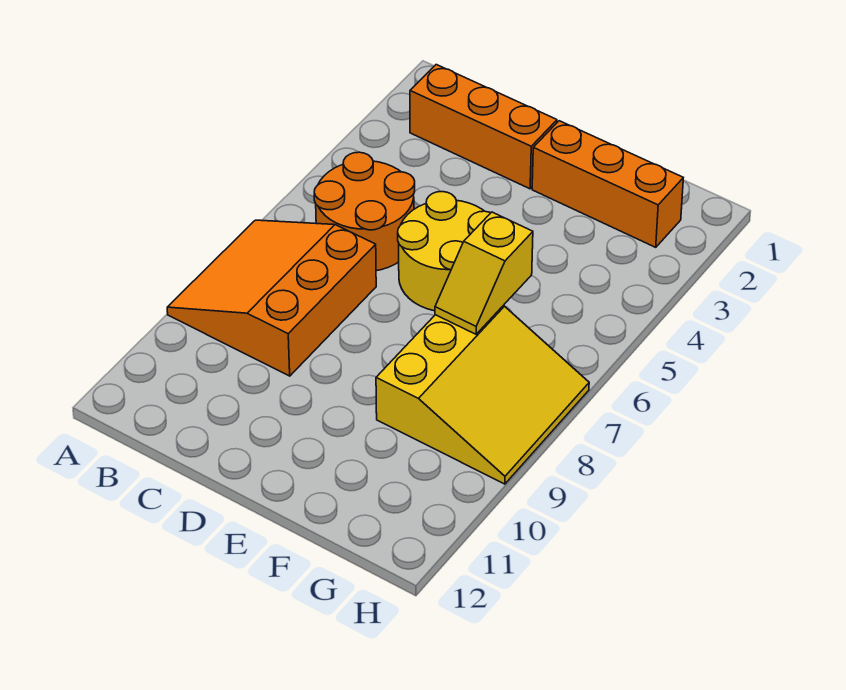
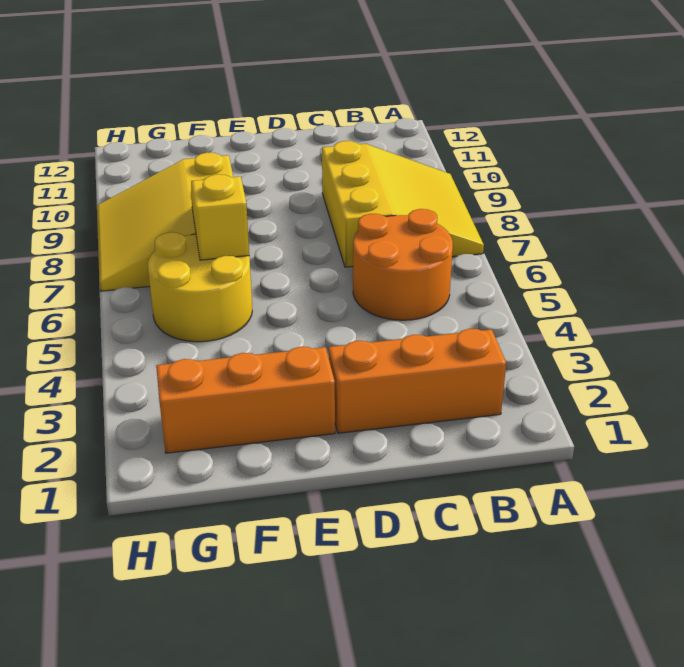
orange 3x3 slope [167,220,376,376] -> yellow 3x3 slope [322,141,484,267]
yellow 2x2 round brick [398,192,490,311] -> yellow 2x2 round brick moved to [148,232,252,342]

